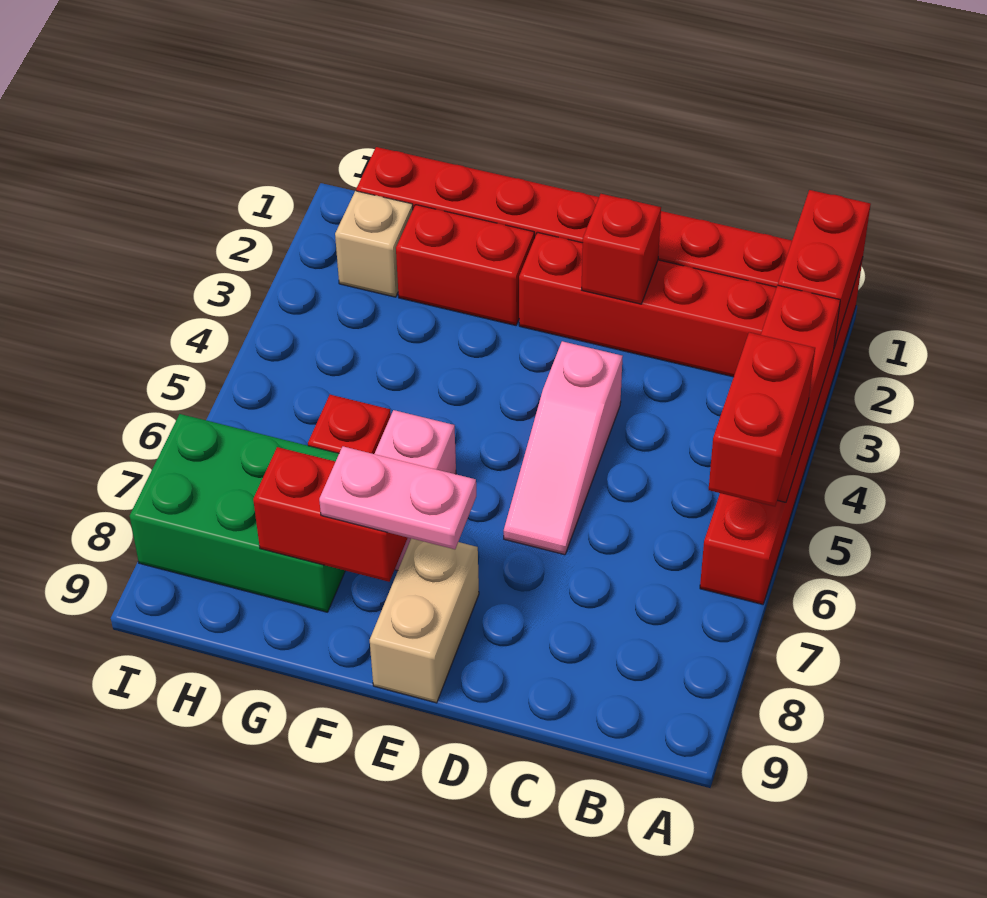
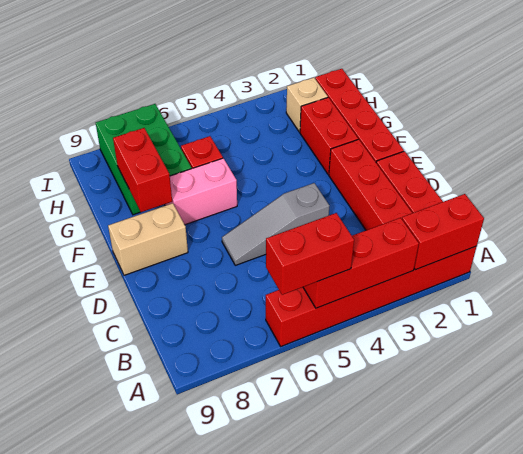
red 1x1 brick [582,194,661,304] -> none
pink 1x3 slope [504,341,623,555] -> grey 1x3 slope [222,183,329,265]
pink 1x2 plate [319,446,476,549] -> none

